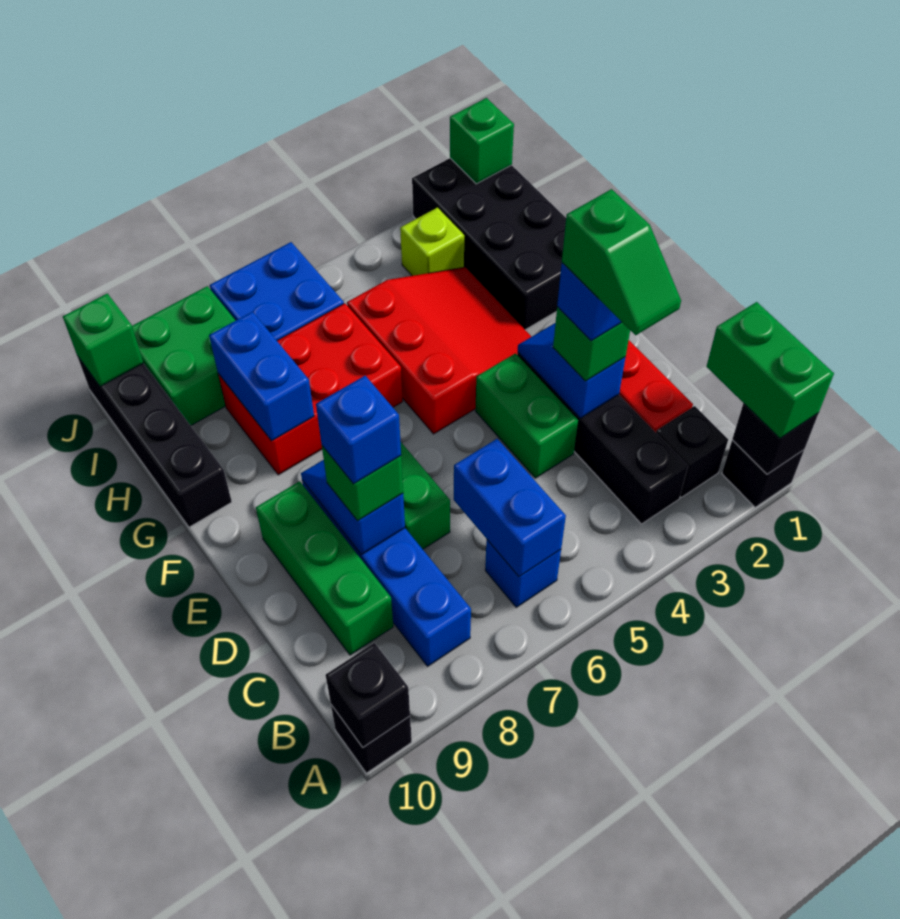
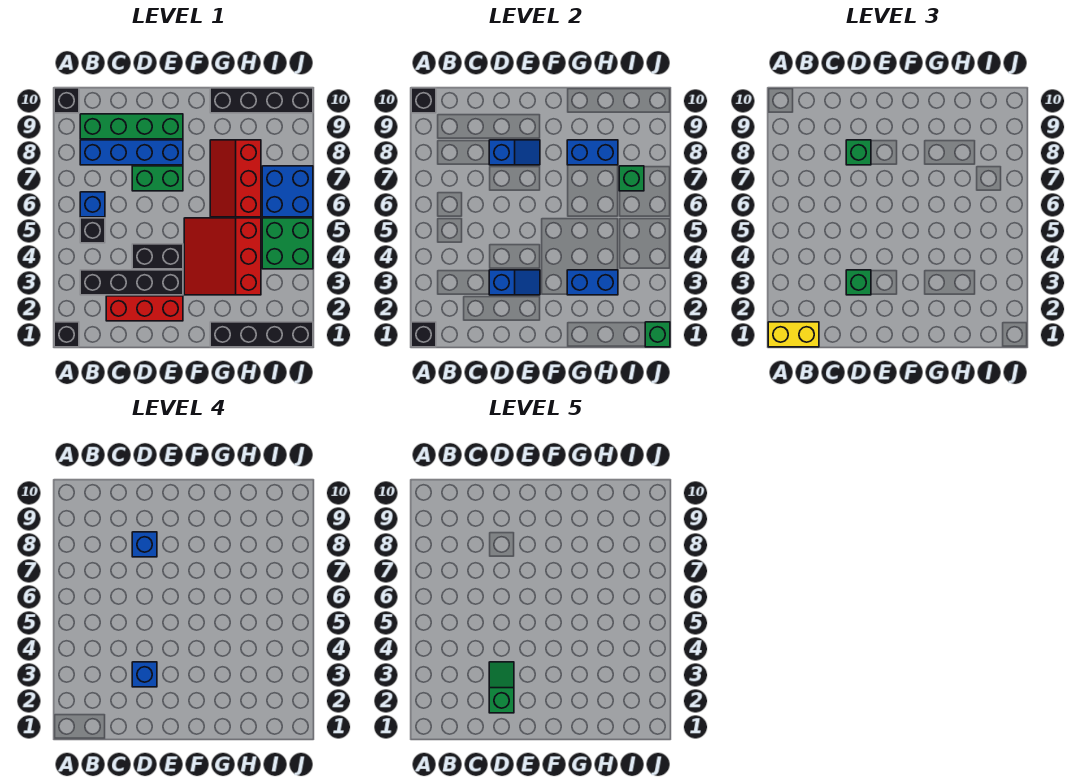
green 1x2 brick [706,302,834,438] -> yellow 1x2 brick [768,322,819,347]
black 1x1 brick [656,406,728,497] -> black 1x1 brick moved to [80,218,105,243]
blue 1x2 brick [454,439,566,577] -> blue 1x2 brick moved to [567,270,618,295]
green 1x2 slope [562,189,681,335] -> green 1x2 slope turned to [489,662,514,713]
green 1x3 brick [256,481,393,655] -> green 1x4 brick [80,114,183,139]
green 1x2 brick [475,353,578,478] -> black 1x2 brick [132,244,183,269]
red 3x3 slope [347,267,531,434] -> red 3x3 slope turned to [184,218,261,295]
black 2x4 brick [412,158,566,330] -> black 1x4 brick [210,322,313,347]
red 2x3 brick [218,303,403,475] -> red 2x3 slope [210,140,261,217]
lime 1x1 brick [400,208,464,276] -> none
green 2x2 brick [132,286,236,425] -> green 2x2 brick moved to [262,218,313,269]
green 1x1 brick [63,293,143,386] -> green 1x1 brick moved to [619,166,644,191]

